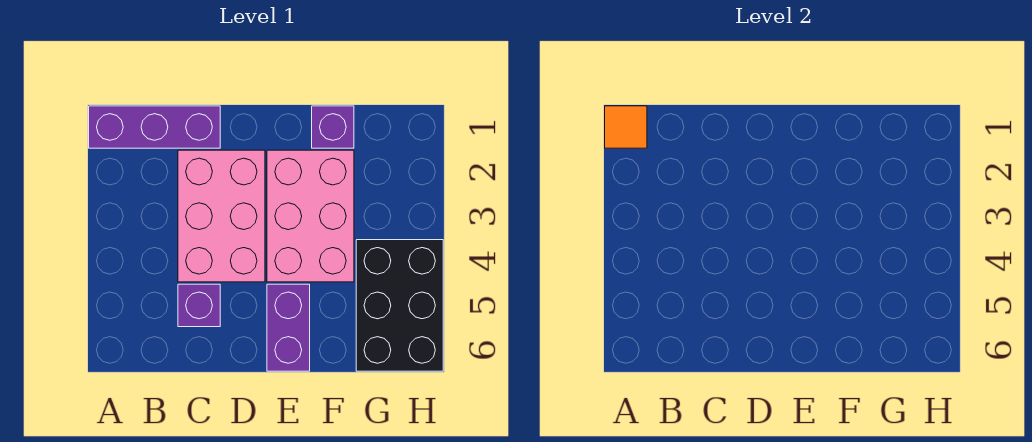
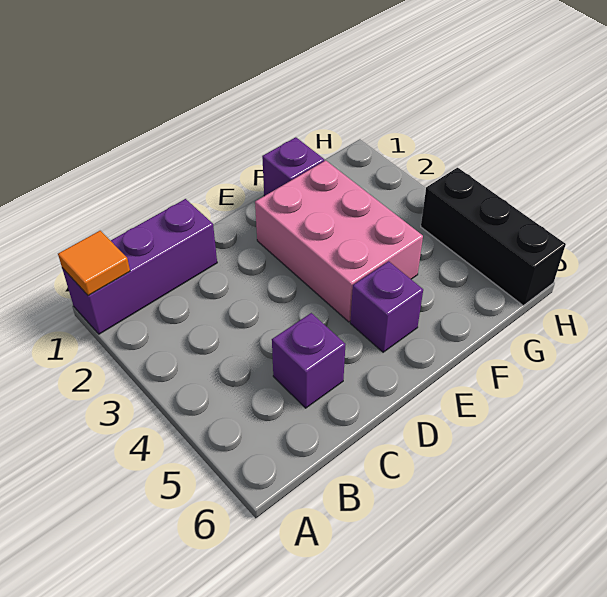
pink 2x3 brick [178,150,265,282] -> none
purple 1x2 brick [267,284,310,371] -> purple 1x1 brick [350,261,423,352]
black 2x3 brick [356,240,443,371] -> black 1x3 brick [421,168,566,305]

